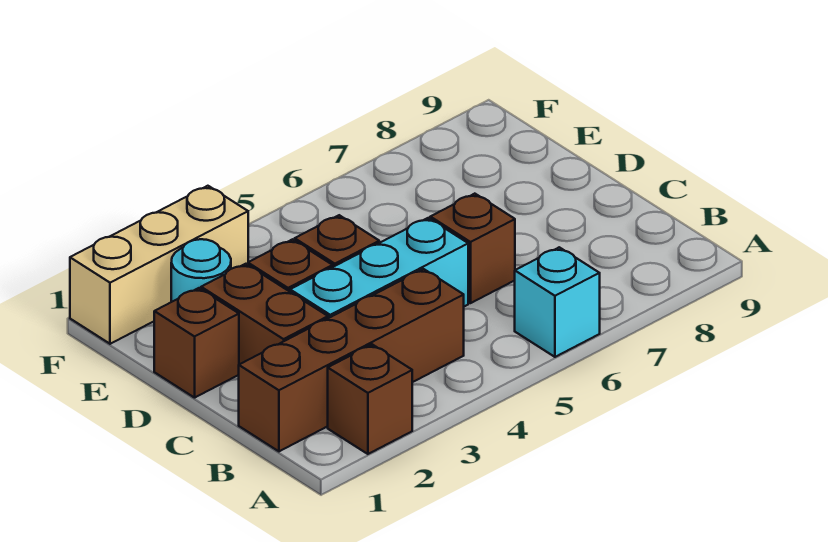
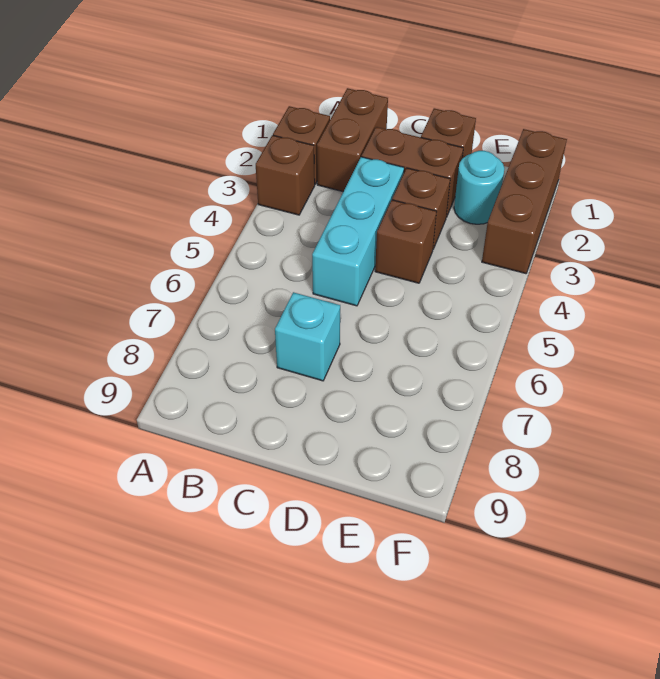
cyan 1x1 brick [515,247,600,357] -> cyan 1x1 brick moved to [275,292,340,381]
brown 1x4 brick [239,269,464,451] -> brown 1x2 brick [317,88,388,192]
brown 1x1 brick [430,194,515,303] -> brown 1x1 brick moved to [256,135,315,215]
tan 1x3 brick [70,186,248,344] -> brown 1x3 brick [482,129,567,274]

